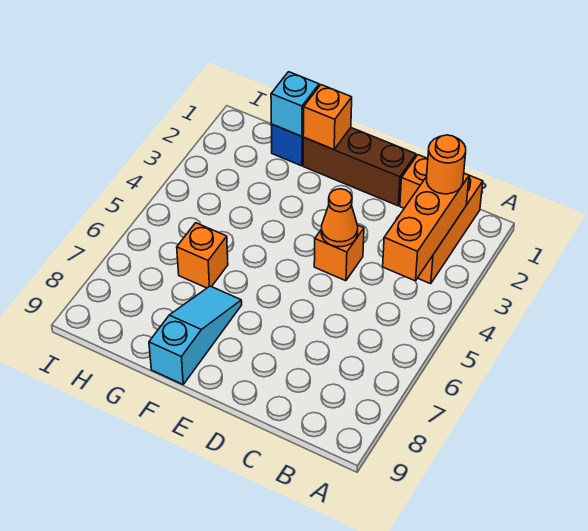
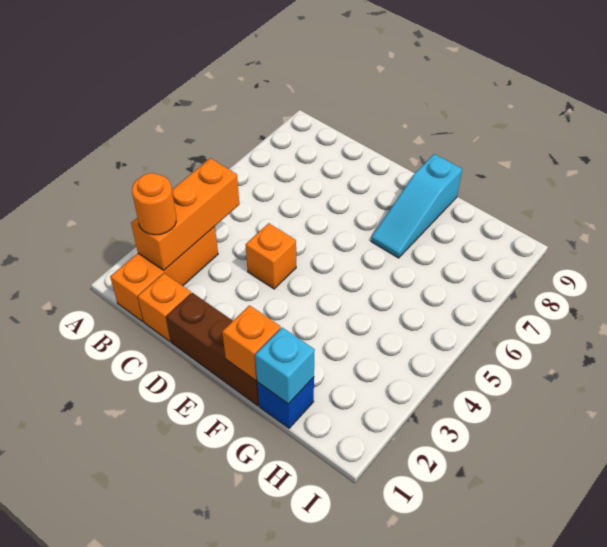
orange 1x1 cone [321,189,358,247] -> none
orange 1x1 brick [177,223,228,288] -> none

